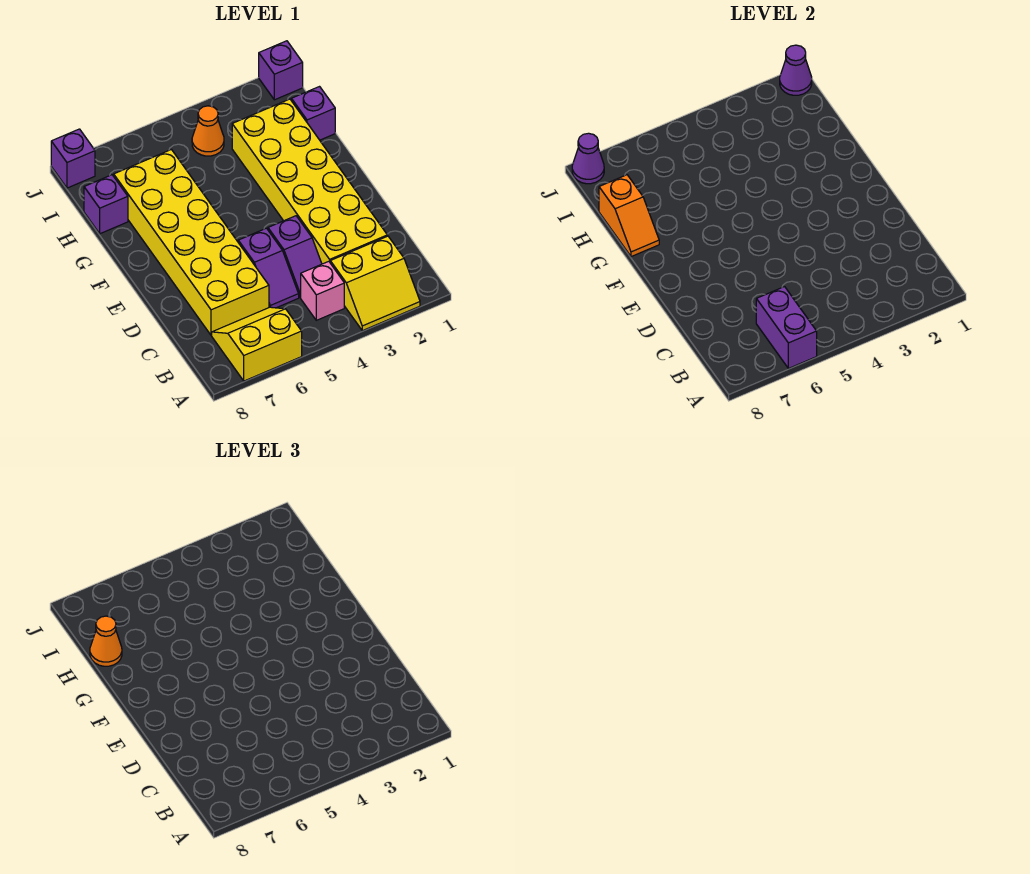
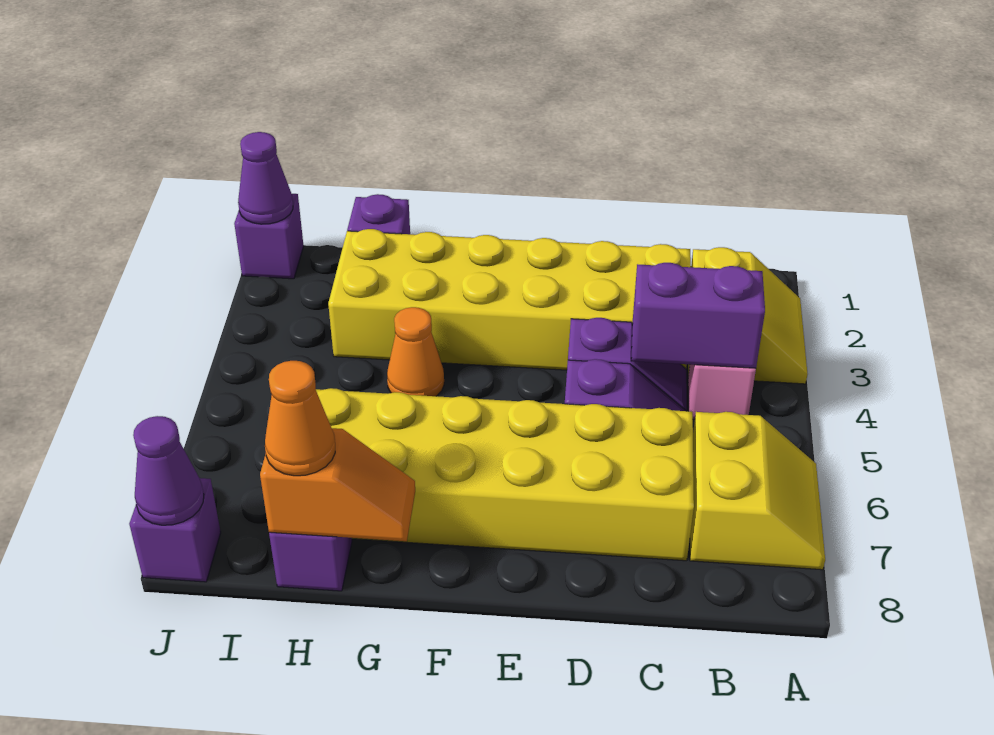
yellow 2x2 slope [212,307,302,381] -> yellow 2x2 slope turned to [690,412,825,570]
purple 1x2 brick [756,287,817,368] -> purple 1x2 brick moved to [631,263,765,368]
orange 1x1 cone [192,106,224,156] -> orange 1x1 cone moved to [387,307,444,396]

